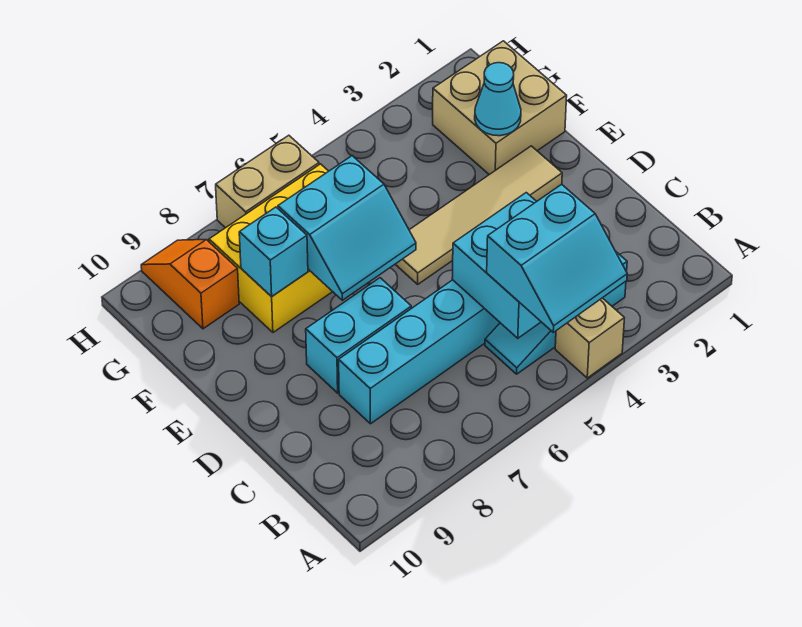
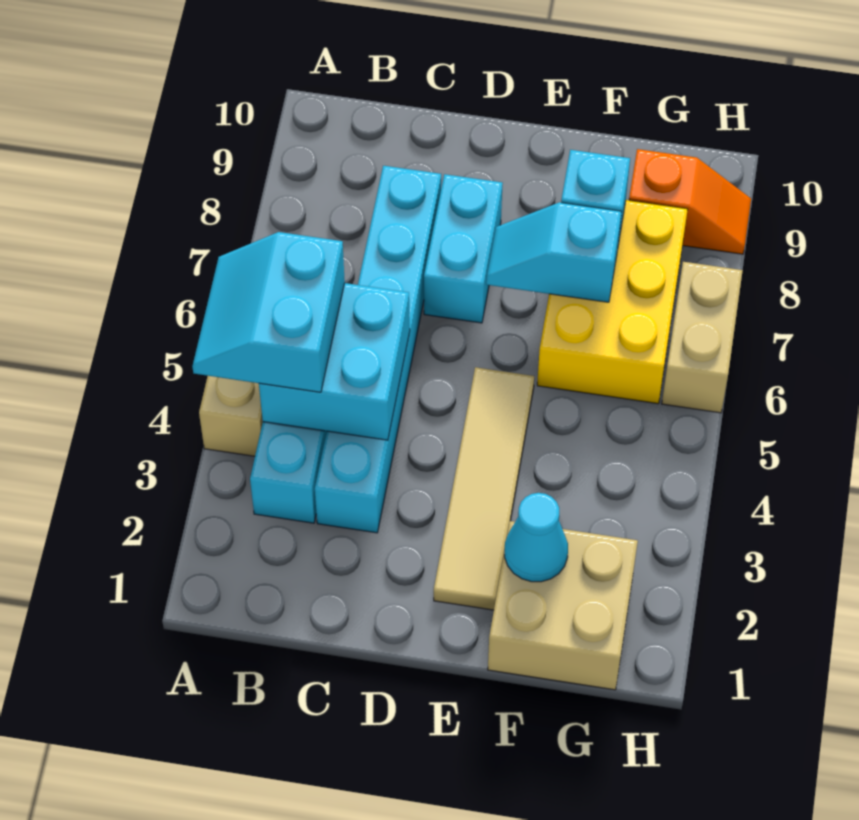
cyan 2x2 slope [278,156,416,300] -> cyan 1x2 slope [486,202,622,302]

